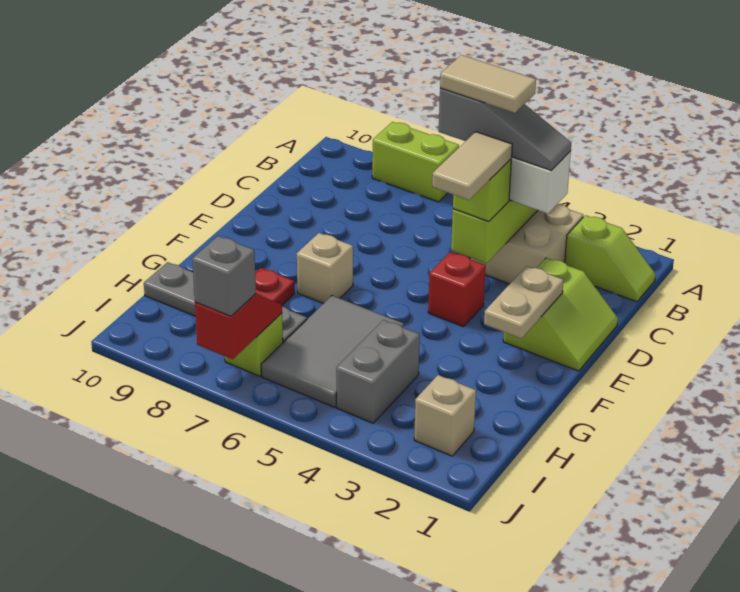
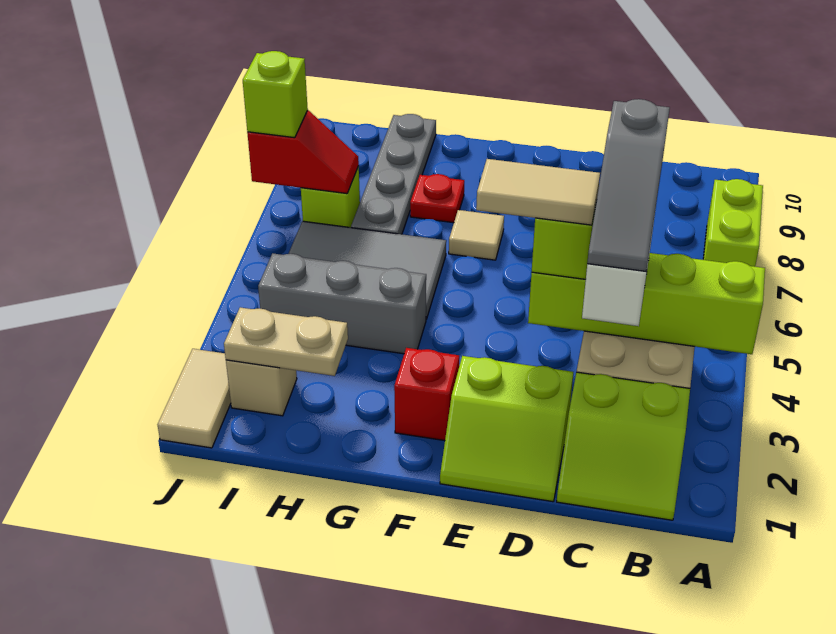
lime 1x2 slope [565,215,655,302] -> lime 2x2 slope [557,372,690,520]
tan 1x2 tile [440,55,536,113] -> tan 1x2 tile moved to [158,349,231,448]
tan 1x2 plate [484,266,563,339] -> tan 1x2 plate moved to [224,307,348,376]
red 1x1 brick [428,252,486,327] -> red 1x1 brick moved to [394,348,459,441]
tan 1x1 brick [297,233,353,304] -> tan 1x1 tile [449,210,504,260]
grey 1x2 brick [336,320,420,423] -> grey 1x3 brick [258,253,426,354]
grey 1x1 brick [192,236,256,316] -> lime 1x1 brick [243,51,308,138]

